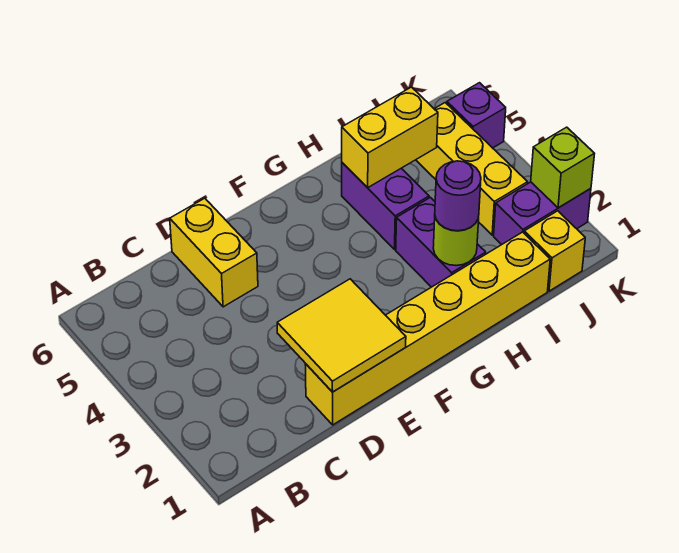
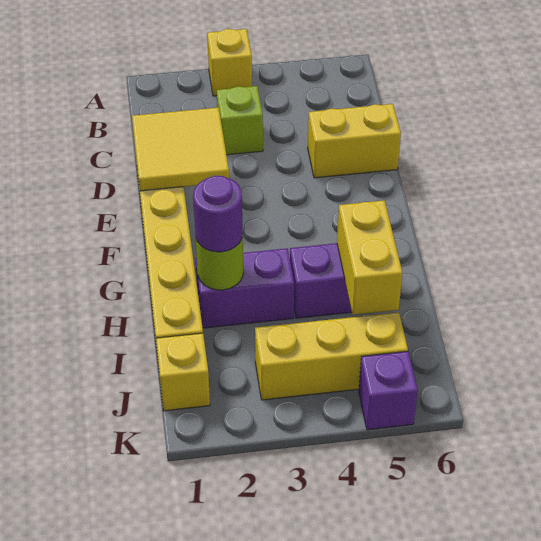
none -> yellow 1x1 brick [207,29,252,96]
purple 1x2 brick [494,182,591,245] -> none
lime 1x1 brick [531,127,594,208] -> lime 1x1 brick moved to [217,86,263,155]

